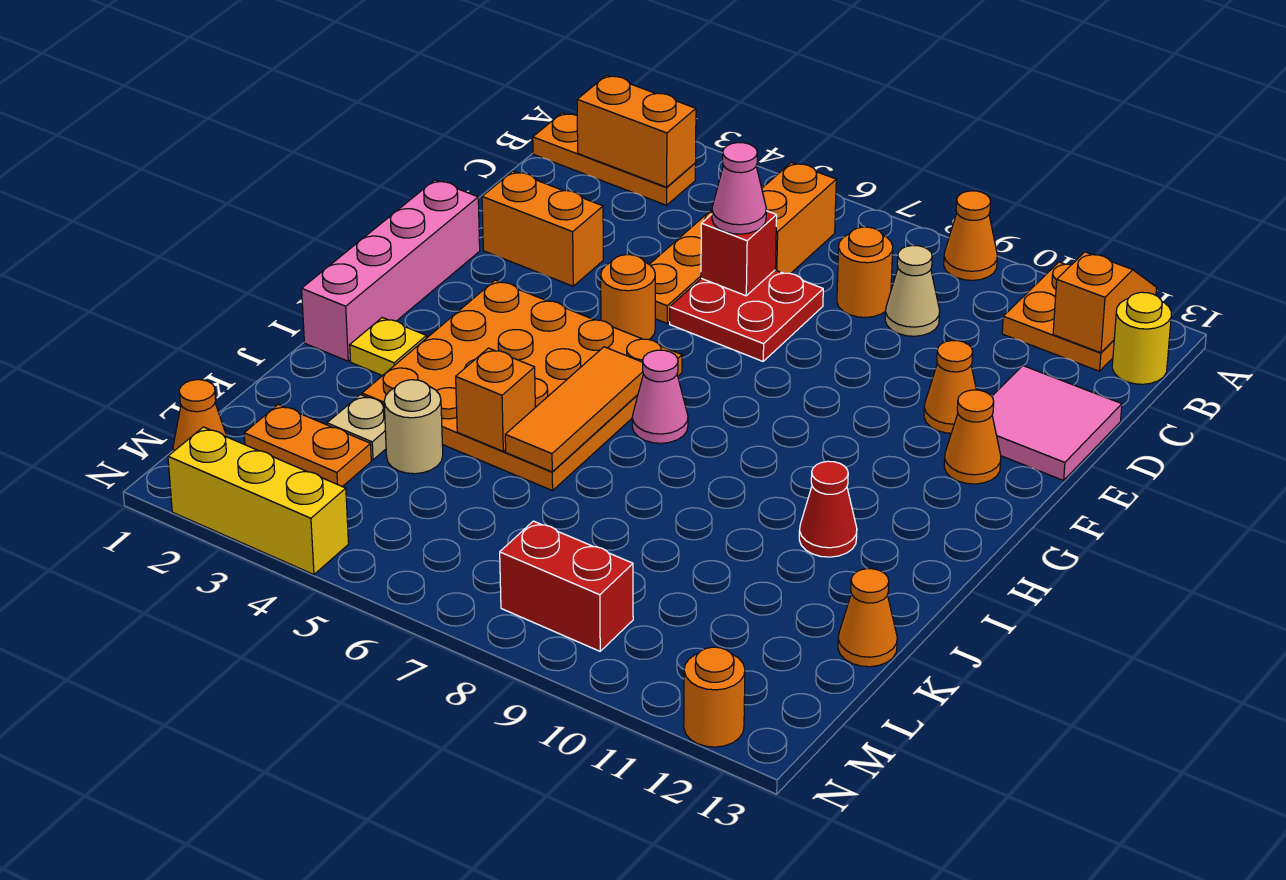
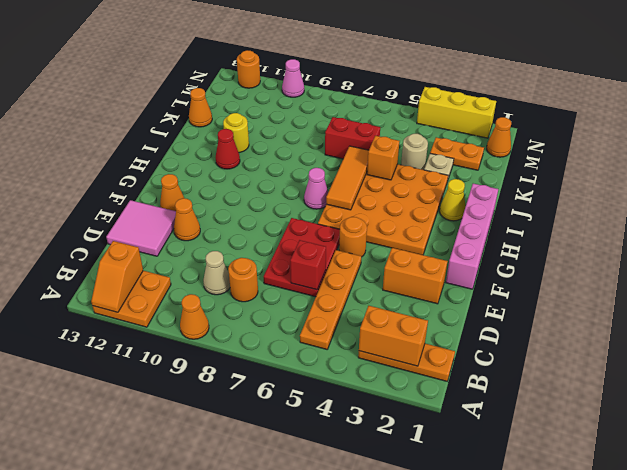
orange 1x2 brick [762,162,836,274] -> none
yellow 1x1 round brick [1112,292,1171,384] -> yellow 1x1 round brick moved to [223,113,249,153]
red 2x2 plate [670,270,823,361] -> red 2x3 plate [263,218,340,297]
pink 1x1 cone [712,143,766,234] -> pink 1x1 cone moved to [282,59,304,97]
yellow 1x1 plate [350,318,427,376] -> yellow 1x1 cone [440,179,466,221]
red 1x2 brick [500,521,633,651] -> red 1x2 brick moved to [325,117,380,159]

